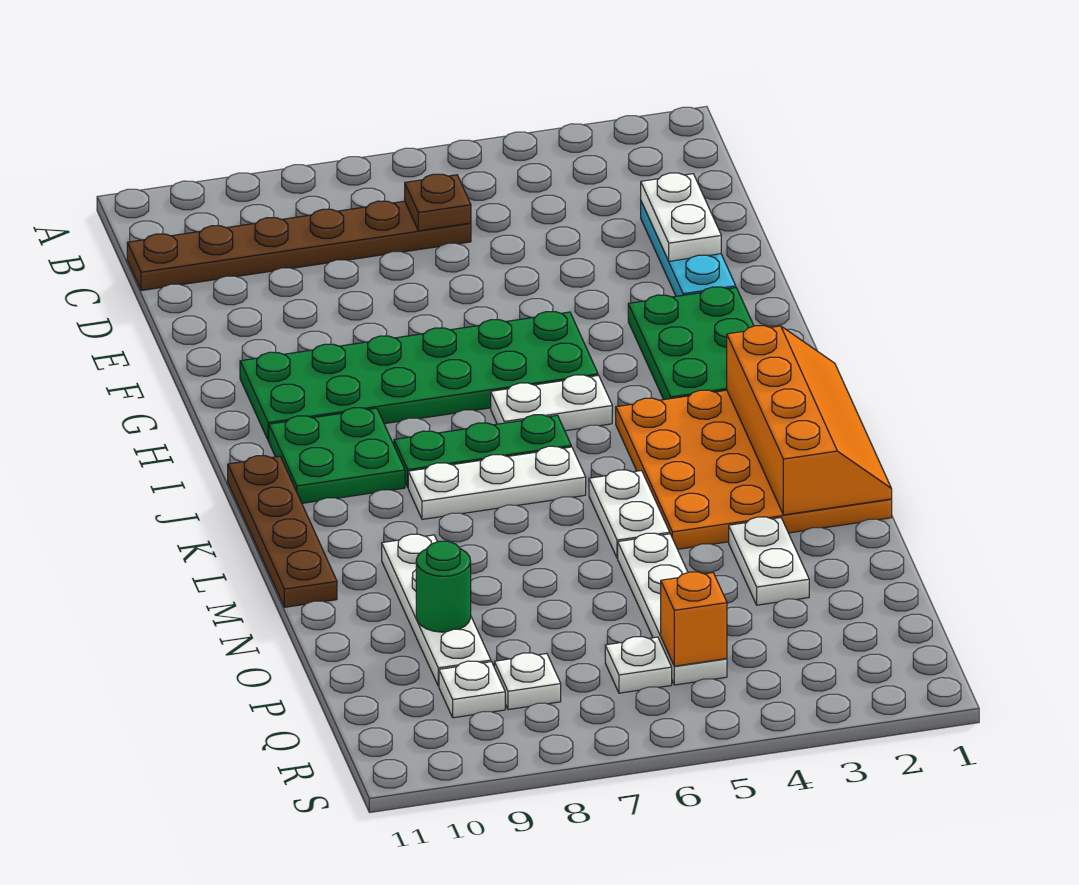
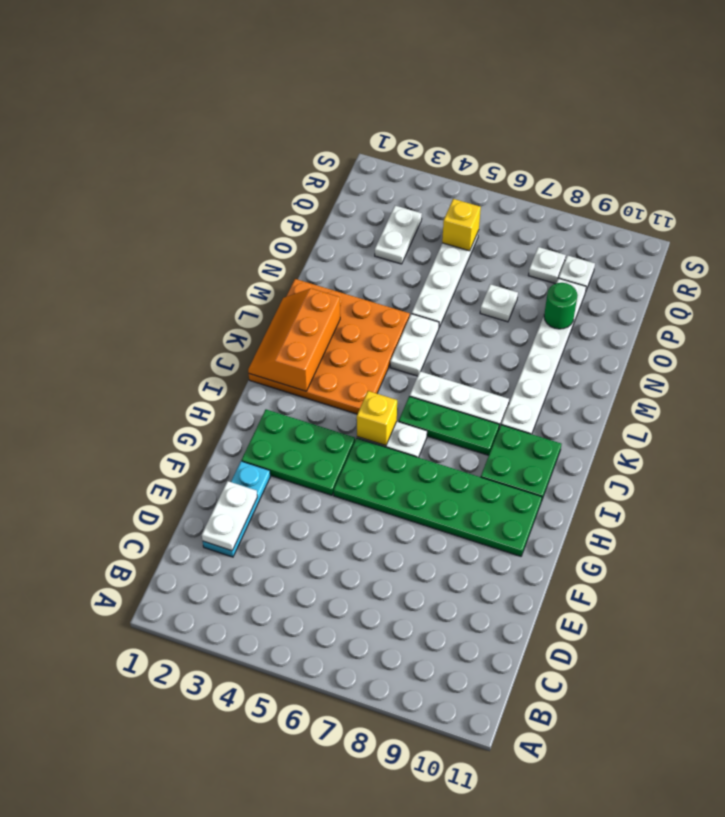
brown 1x6 plate [127,201,471,291] -> none
brown 1x1 plate [405,174,471,231] -> none
green 2x3 plate [628,287,754,400] -> green 2x3 plate turned to [242,409,355,495]
none -> yellow 1x1 brick [357,391,397,446]
orange 2x4 slope [727,326,892,515] -> orange 2x3 slope [248,288,340,391]
brown 1x4 plate [228,456,337,607] -> none
white 1x4 plate [382,534,491,686] -> white 1x6 plate [501,278,586,434]
white 1x2 plate [729,517,809,605] -> white 1x2 plate moved to [375,206,422,264]
orange 1x1 brick [661,572,727,666] -> yellow 1x1 brick [442,199,481,251]
white 1x1 plate [605,637,672,693] -> white 1x1 plate moved to [480,284,518,322]

